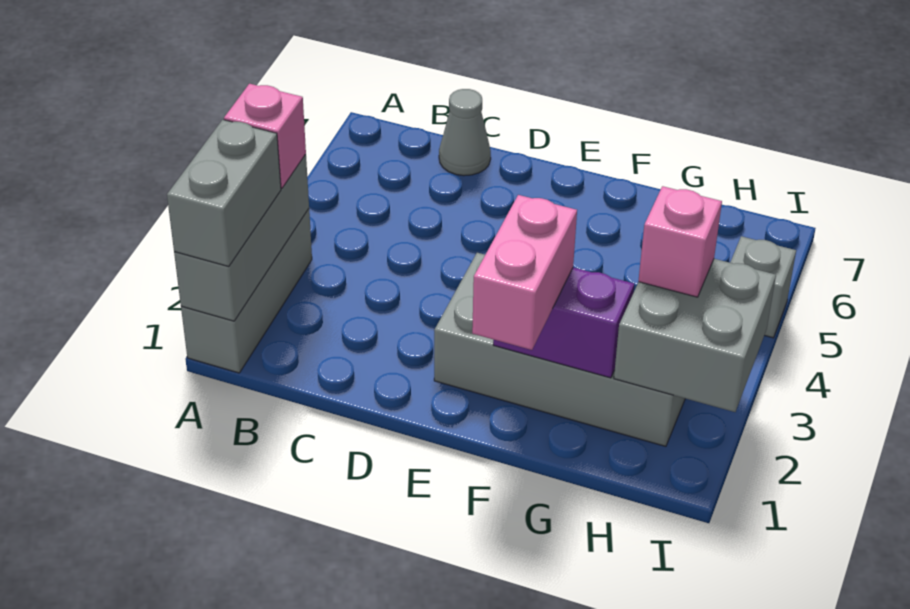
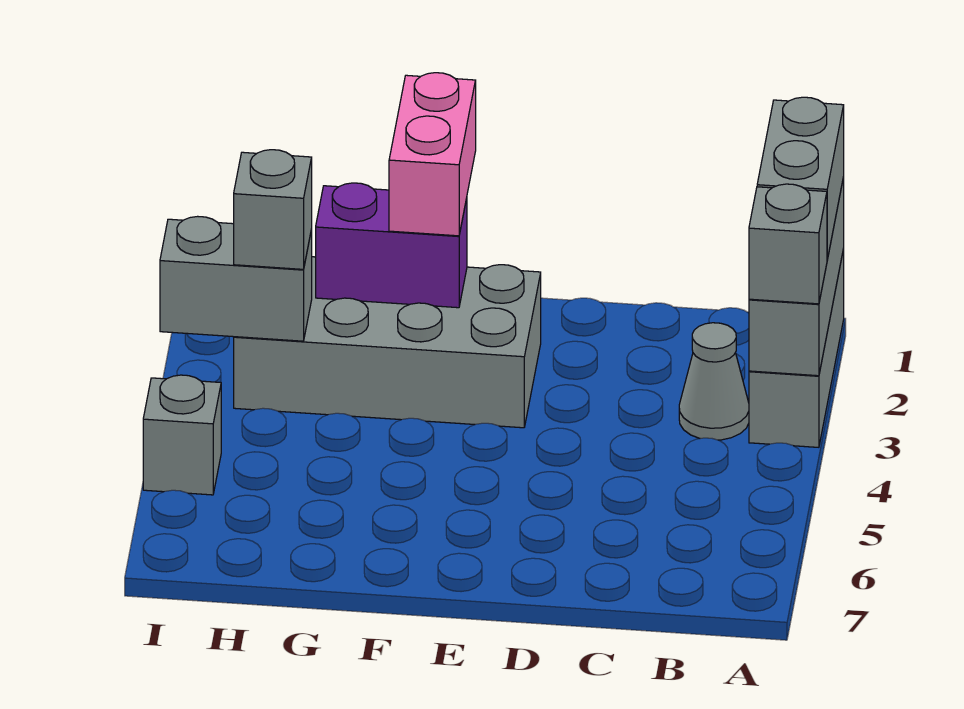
pink 1x1 brick [224,84,306,188] -> grey 1x1 brick [749,184,827,304]
grey 1x1 cone [439,89,491,176] -> grey 1x1 cone moved to [679,323,749,440]
grey 2x2 brick [614,259,776,412] -> grey 1x2 brick [160,216,312,341]
pink 1x1 brick [638,186,722,297] -> grey 1x1 brick [234,150,312,269]

